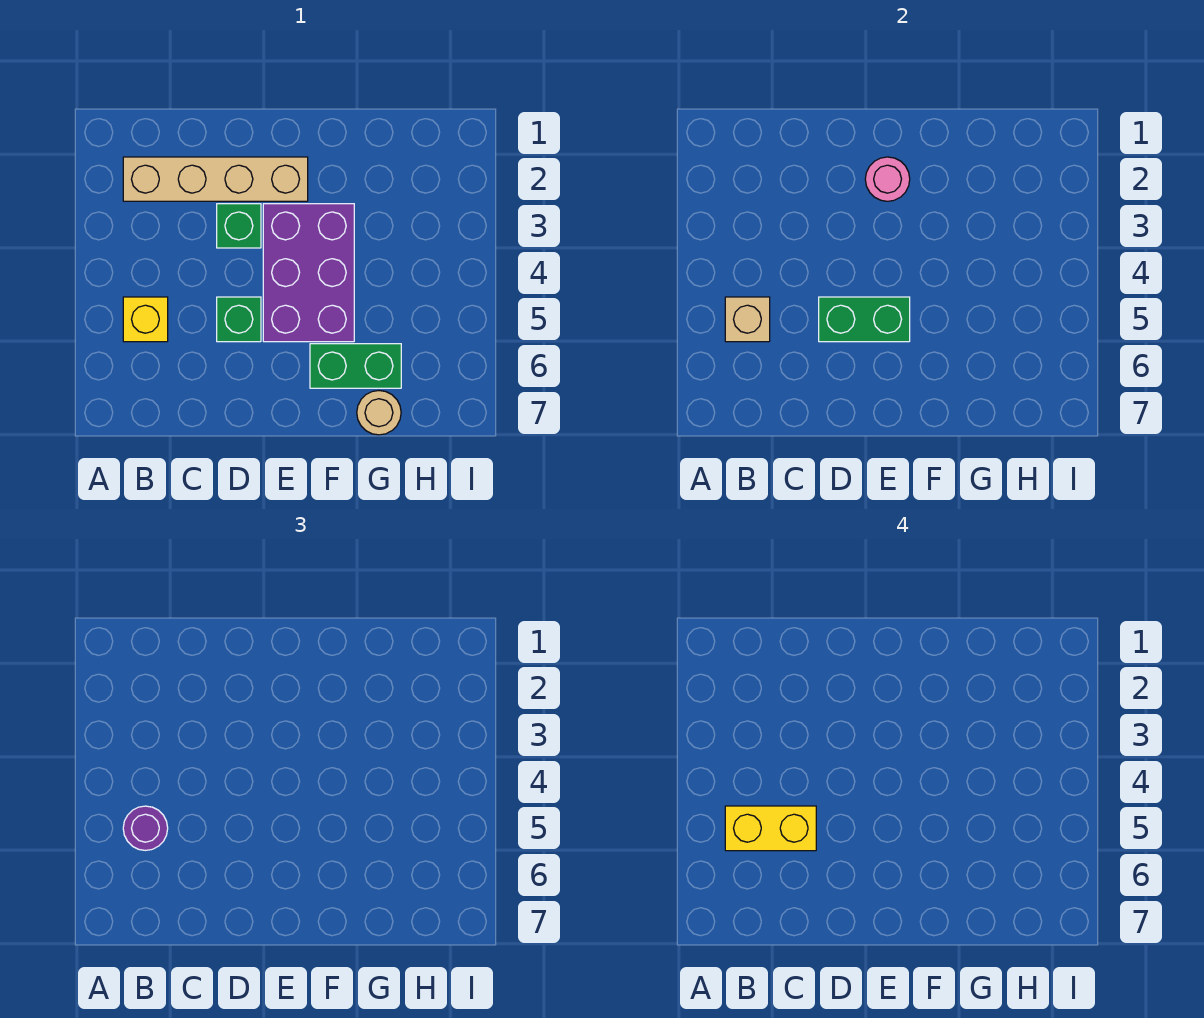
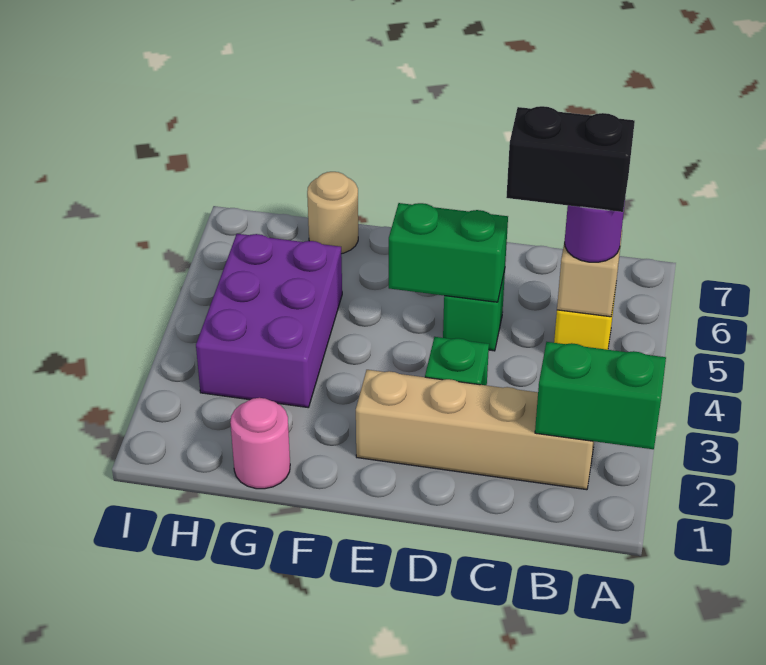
yellow 1x2 brick [725,806,816,851] -> black 1x2 brick [506,106,635,212]
pink 1x1 round brick [865,157,910,201] -> pink 1x1 round brick moved to [230,398,290,489]
purple 2x3 brick [263,204,354,342] -> purple 2x3 brick moved to [196,234,342,407]
green 1x2 brick [310,344,401,388] -> green 1x2 brick moved to [535,342,666,449]

